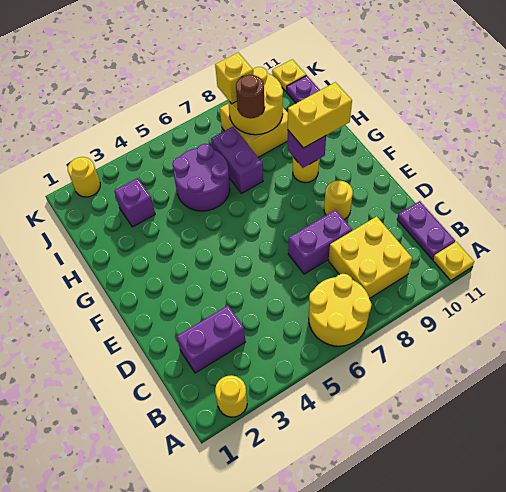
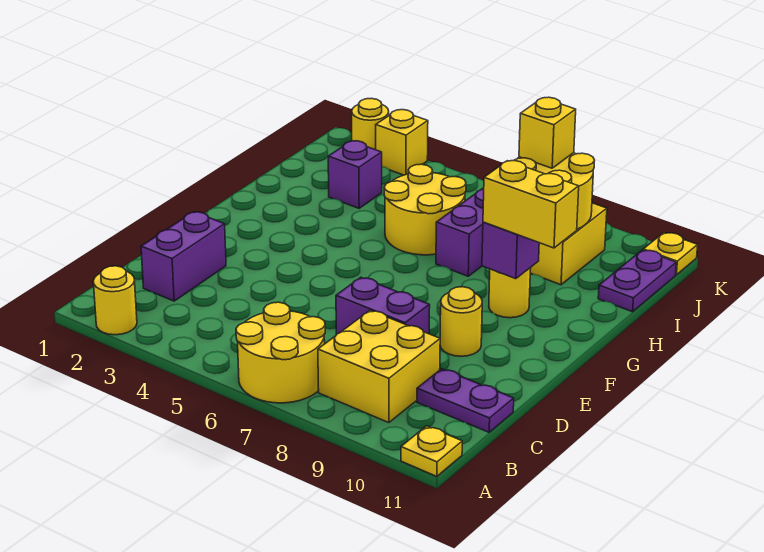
purple 1x2 plate [397,201,455,259] -> purple 1x2 plate turned to [417,369,514,432]
purple 1x2 brick [177,306,245,373] -> purple 1x2 brick turned to [141,212,226,301]
purple 2x2 round brick [173,144,230,211] -> yellow 2x2 round brick [384,164,466,255]
brown 1x1 round brick [236,75,265,118] -> none
none -> yellow 1x1 brick [376,110,428,175]

